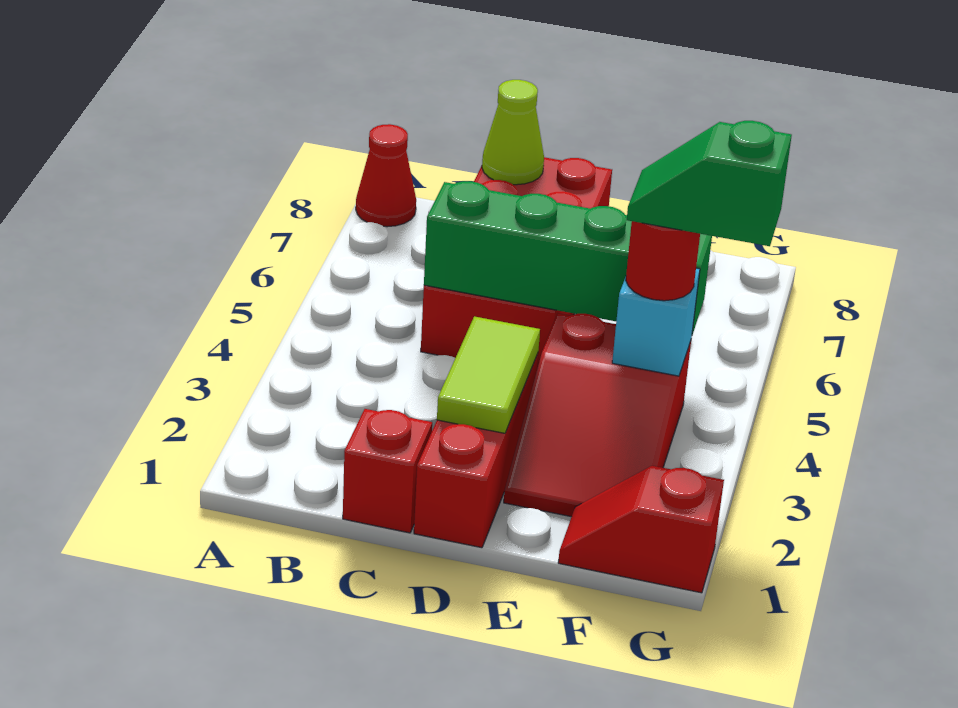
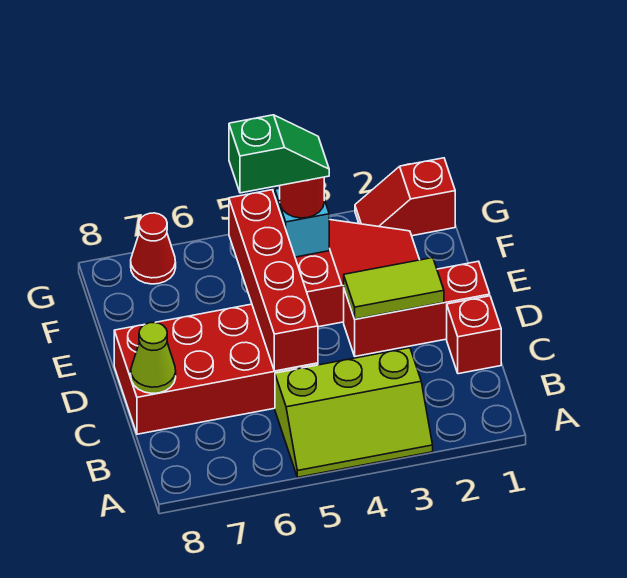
none -> lime 2x3 slope [275,348,433,477]
red 1x1 cone [356,124,416,227] -> red 1x1 cone moved to [131,213,176,284]
green 1x4 brick [424,181,712,335] -> red 1x4 brick [229,190,318,371]
red 1x2 slope [558,466,724,593] -> red 1x2 slope turned to [355,158,455,236]
green 1x2 slope [627,121,792,246] -> green 1x2 slope turned to [229,115,329,193]

